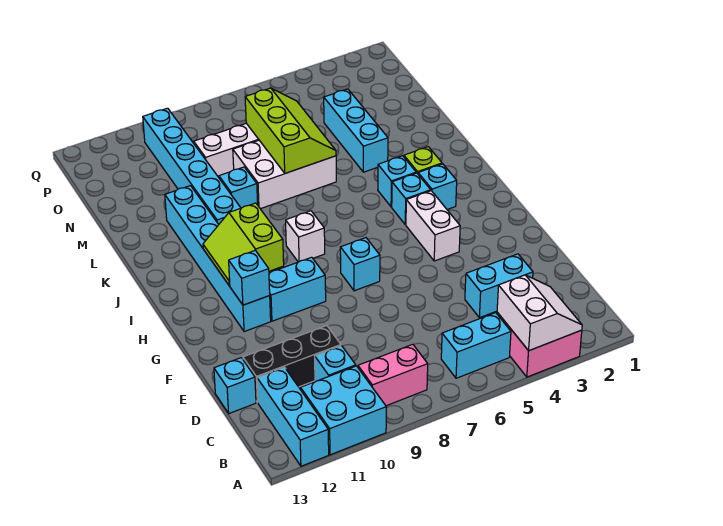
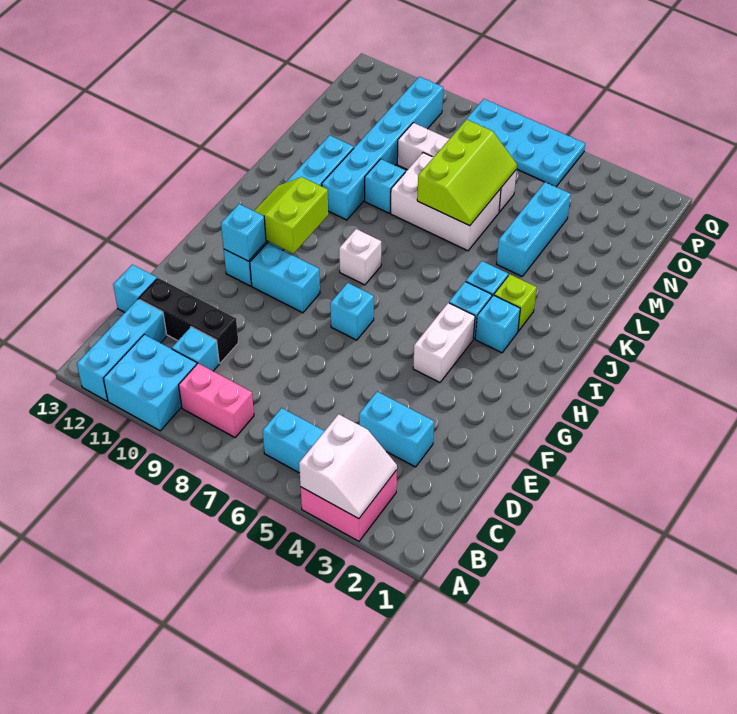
none -> cyan 2x4 plate [454,99,585,187]

